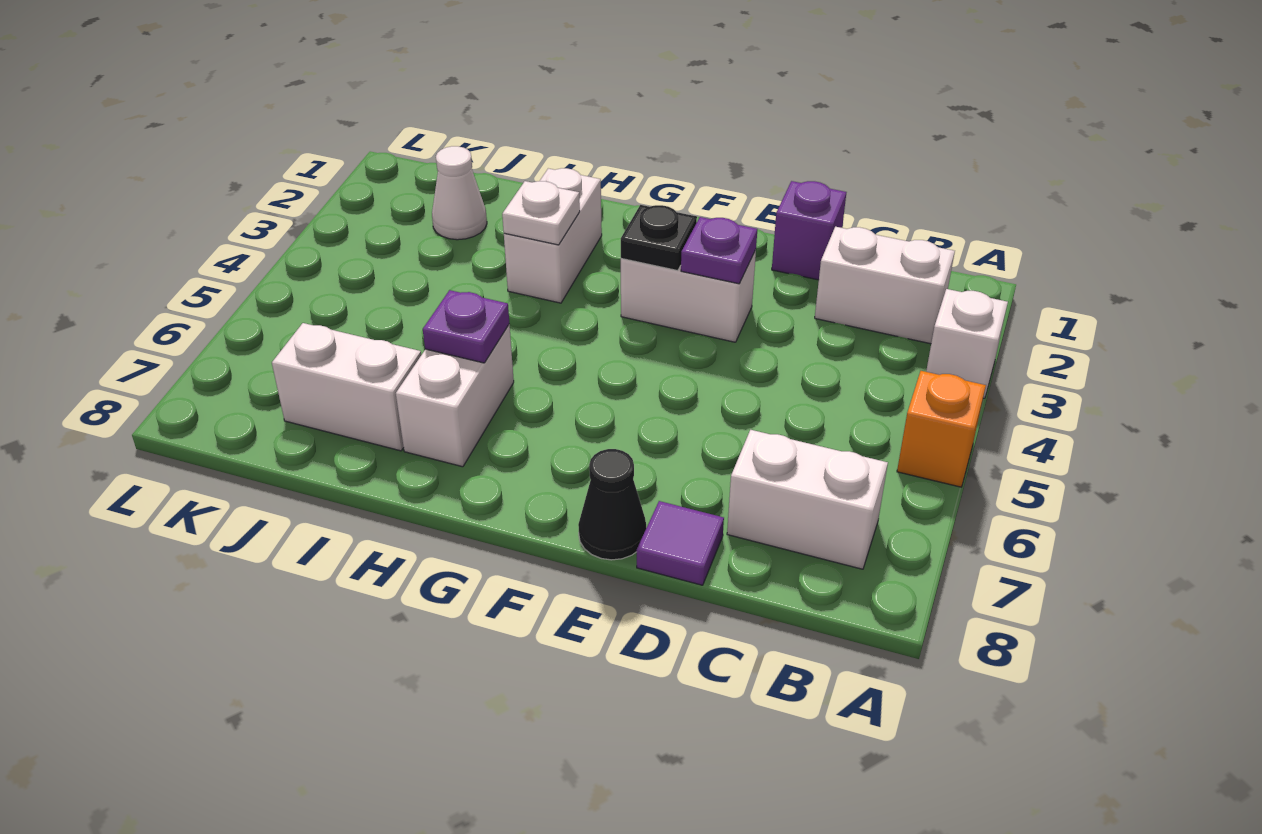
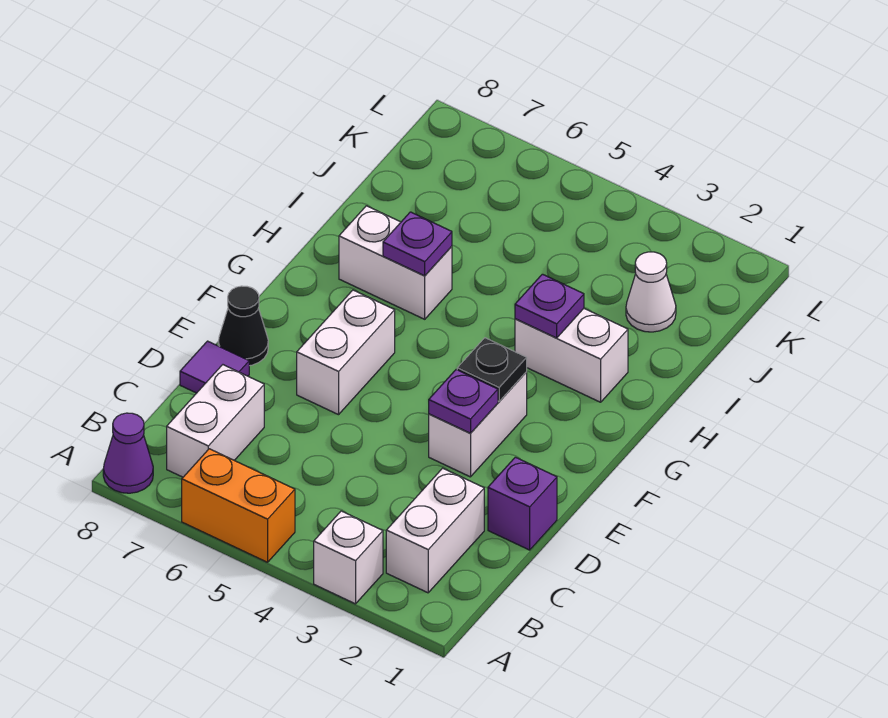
orange 1x1 brick [897,371,986,487] -> orange 1x2 brick [182,449,295,562]
none -> purple 1x1 cone [103,413,153,493]
white 1x1 plate [502,181,580,245] -> purple 1x1 plate [515,274,584,338]
white 1x2 brick [272,323,421,451] -> white 1x2 brick moved to [297,290,395,415]

